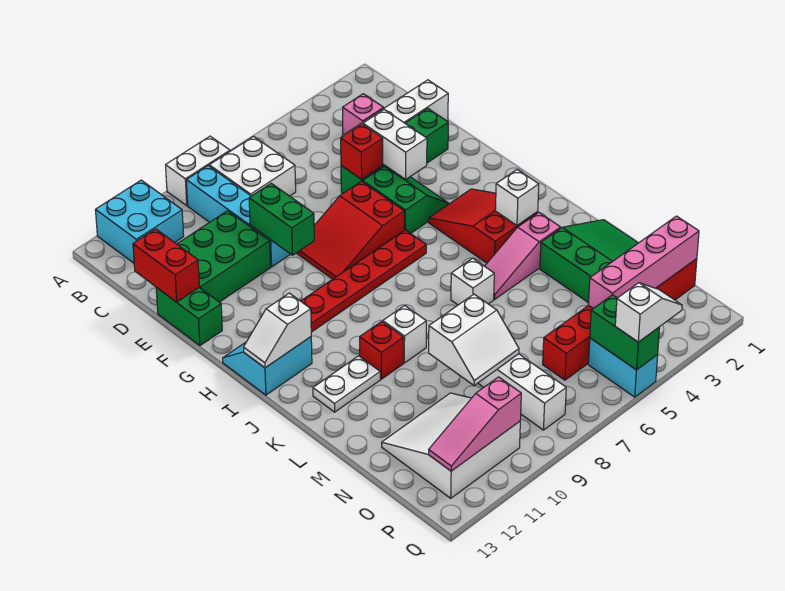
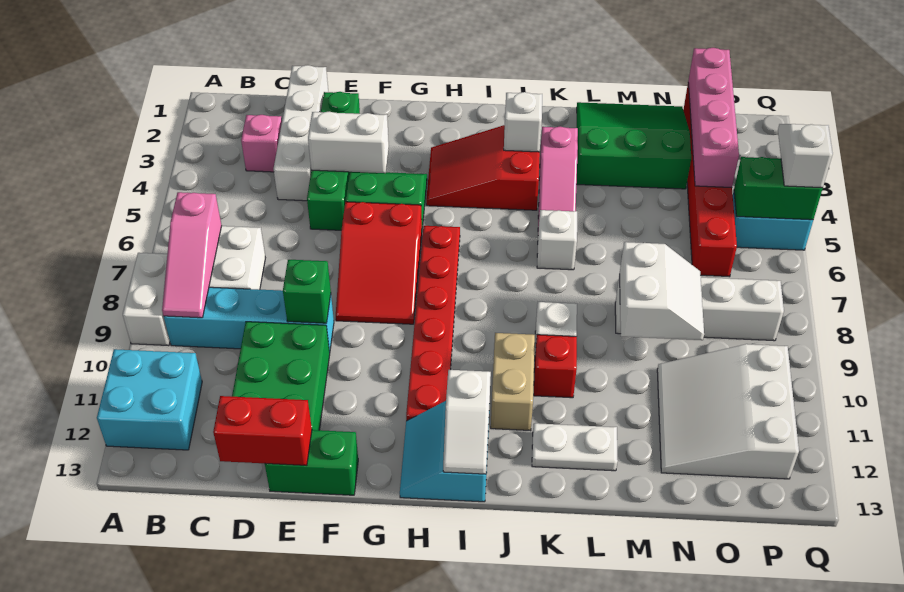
red 1x1 brick [341,124,383,179] -> none
green 1x2 brick [249,183,314,255] -> green 1x1 brick [283,260,331,323]
none -> tan 1x2 brick [491,333,535,431]
white 1x2 plate [313,356,380,412] -> white 1x2 plate turned to [532,423,618,471]
pink 1x3 slope [429,377,521,471] -> pink 1x3 slope moved to [162,192,222,318]

